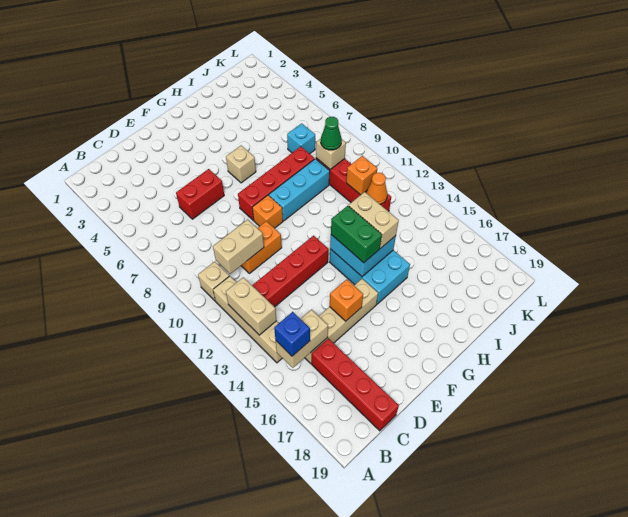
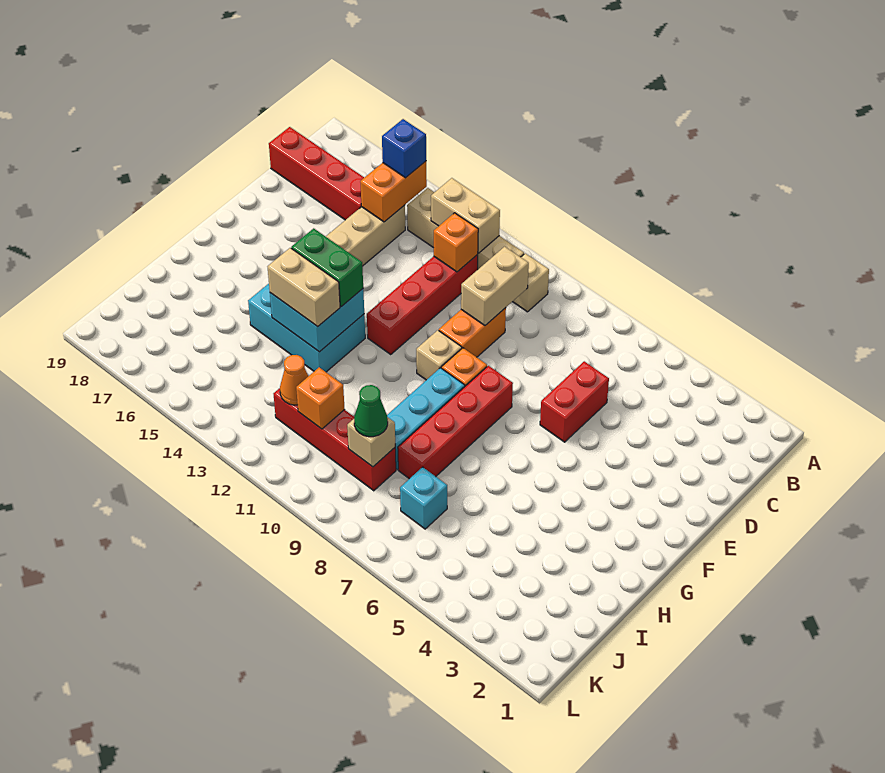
tan 1x2 brick [276,310,328,368] -> orange 1x2 brick [360,161,427,222]
orange 1x1 brick [330,279,363,321] -> orange 1x1 brick moved to [434,213,478,272]
tan 1x1 brick [226,146,256,183] -> tan 1x1 brick moved to [416,330,462,380]

